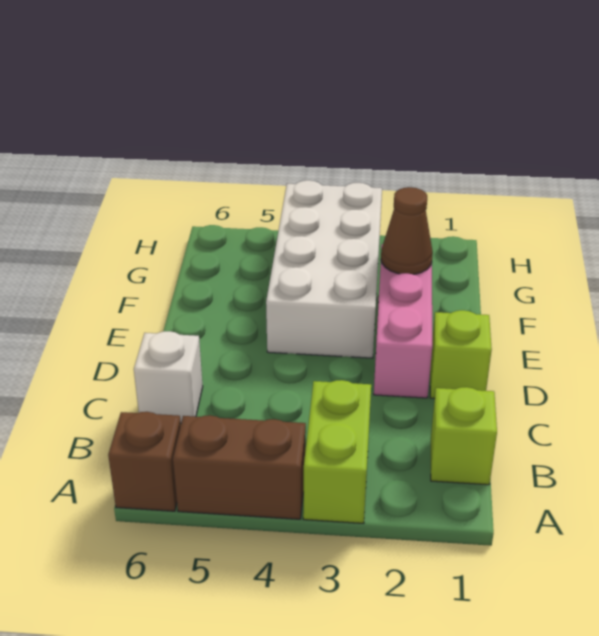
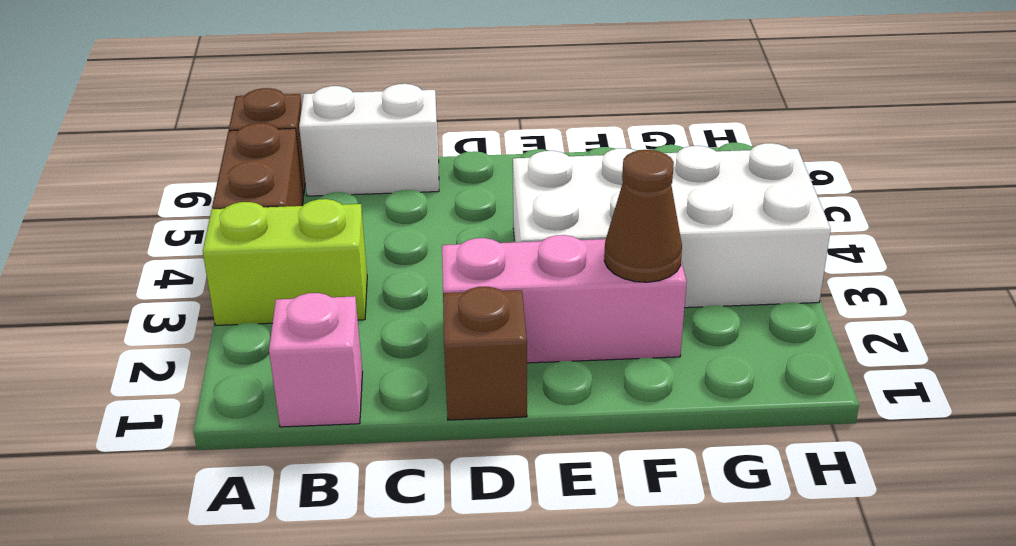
lime 1x1 brick [431,387,497,485] -> pink 1x1 brick [269,293,362,427]
white 1x1 brick [134,331,203,422] -> white 1x2 brick [299,84,439,196]
lime 1x1 brick [430,310,492,399] -> brown 1x1 brick [443,287,527,420]

